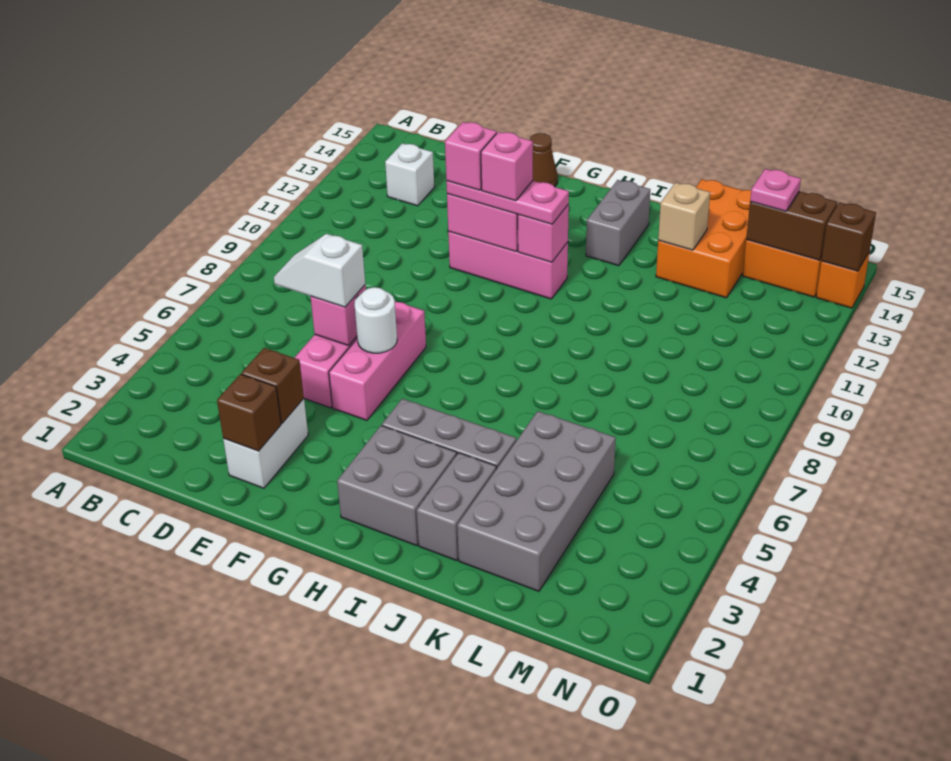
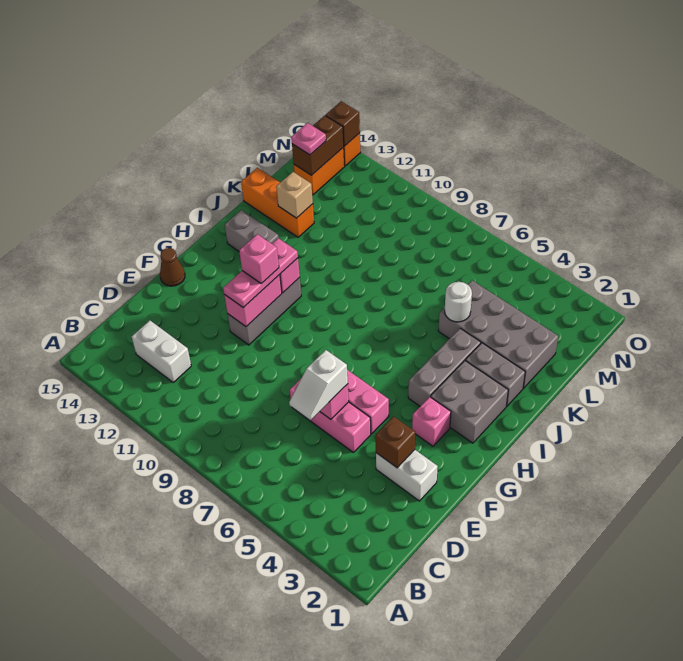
white 1x1 brick [385,143,434,206] -> white 1x2 brick [131,321,191,382]
brown 1x1 brick [217,374,281,451] -> none
white 1x1 round brick [354,287,397,353] -> white 1x1 round brick moved to [445,282,472,322]
pink 1x3 brick [448,232,568,299] -> grey 1x3 brick [228,278,301,345]
pink 1x1 brick [445,122,497,190] -> pink 1x1 brick moved to [412,397,451,446]
orange 2x3 brick [656,179,751,298] -> orange 1x3 brick [241,168,314,237]

